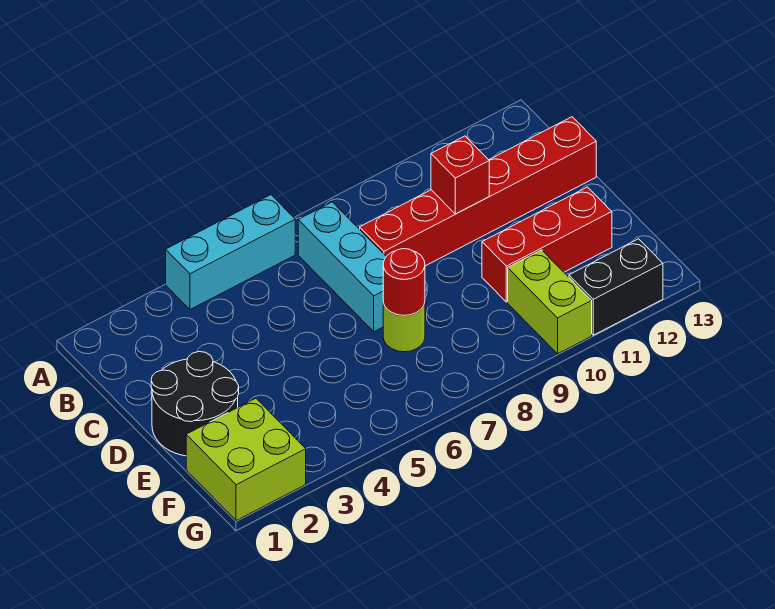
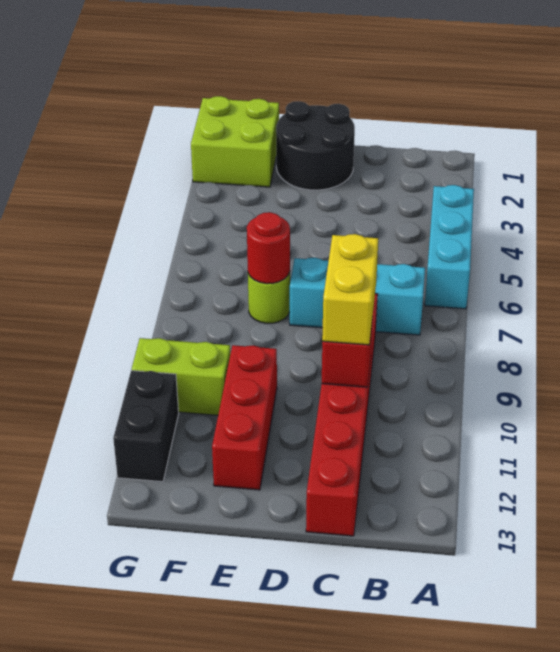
none -> yellow 1x2 brick [322,234,378,345]

